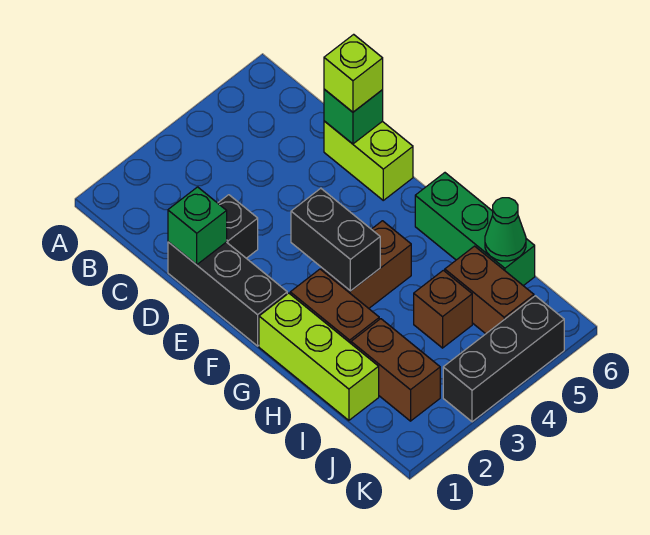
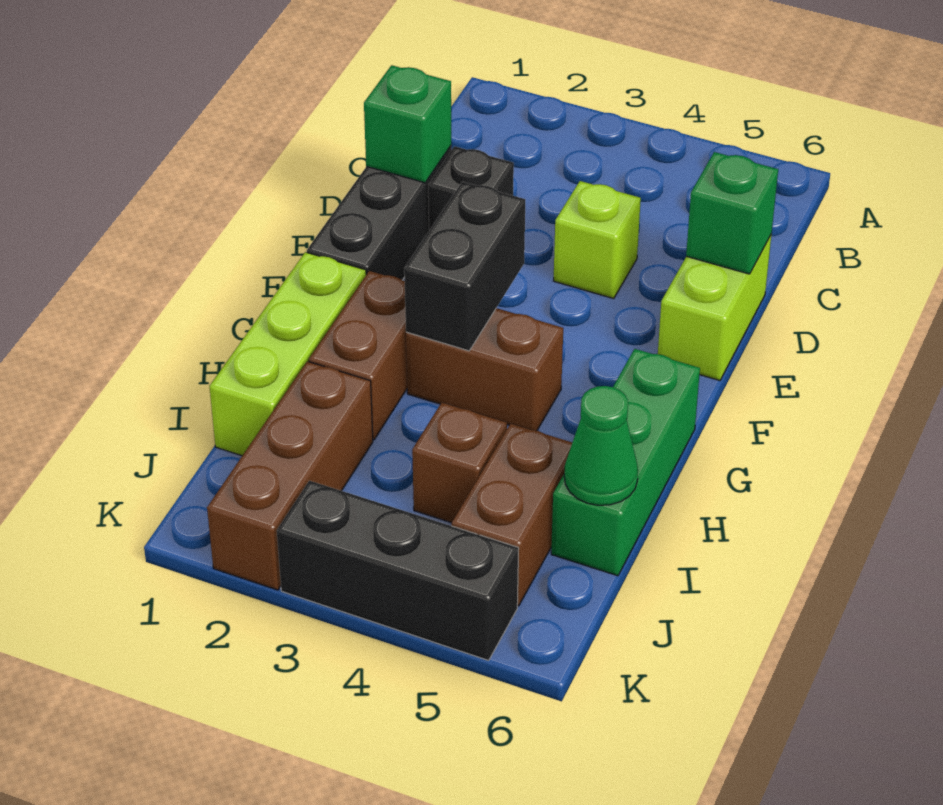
lime 1x1 brick [324,34,383,112] -> lime 1x1 brick moved to [554,181,641,299]
brown 1x2 brick [351,319,440,421] -> brown 1x3 brick [207,361,373,590]

